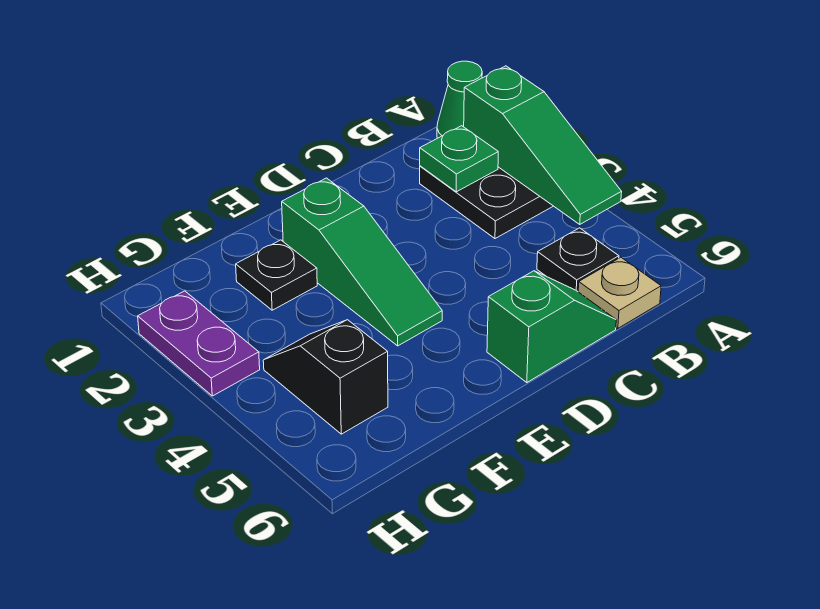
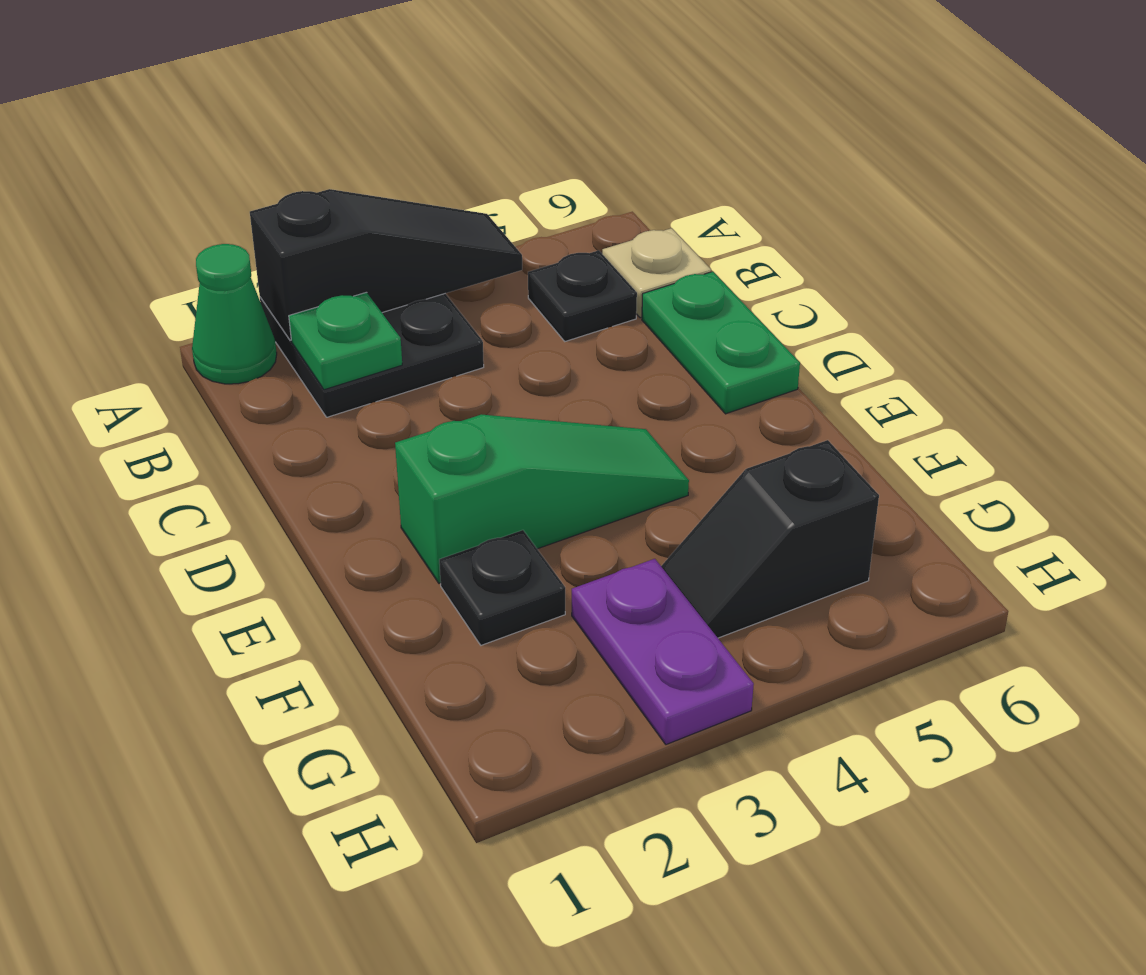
green 1x3 slope [464,66,622,224] -> black 1x3 slope [250,189,522,340]
green 1x2 slope [487,271,616,383] -> green 1x2 plate [642,272,800,414]
purple 1x2 plate [138,291,260,396] -> purple 1x2 plate turned to [572,559,754,745]

